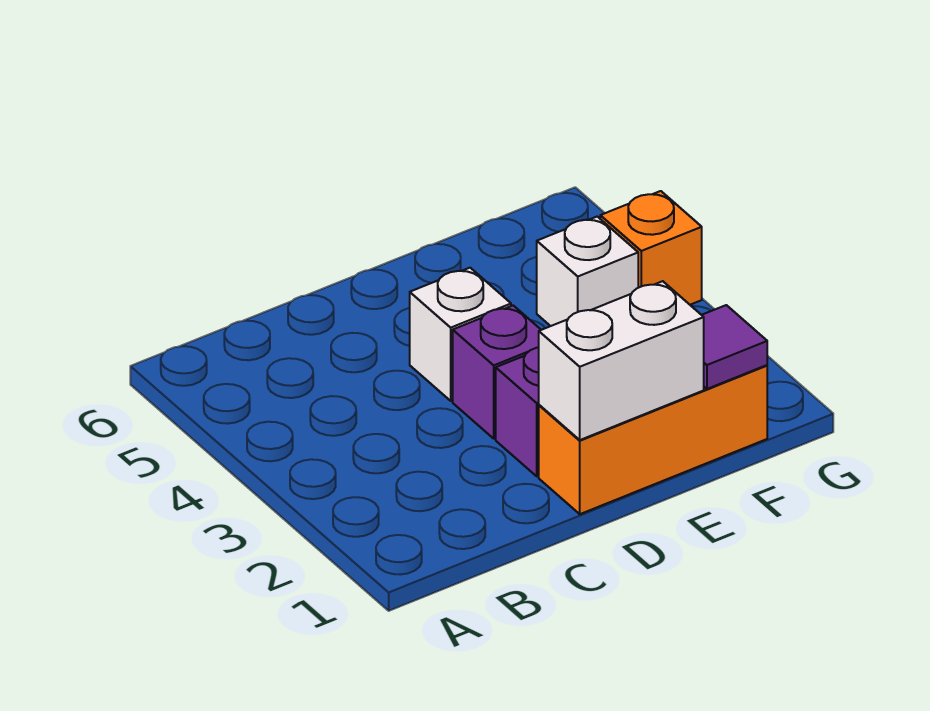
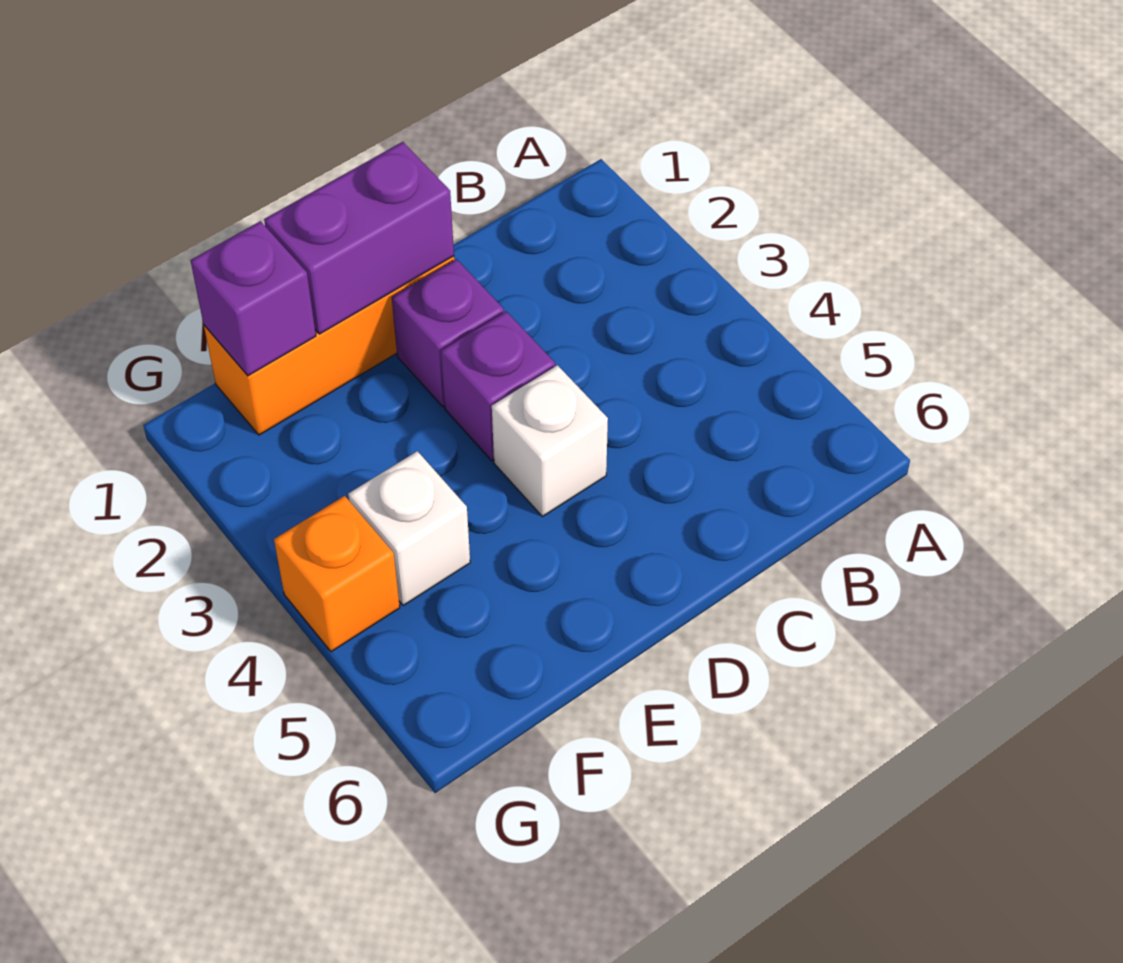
white 1x2 brick [539,281,704,440] -> purple 1x2 brick [264,142,454,334]
purple 1x1 tile [702,305,767,389] -> purple 1x1 brick [191,221,316,376]

